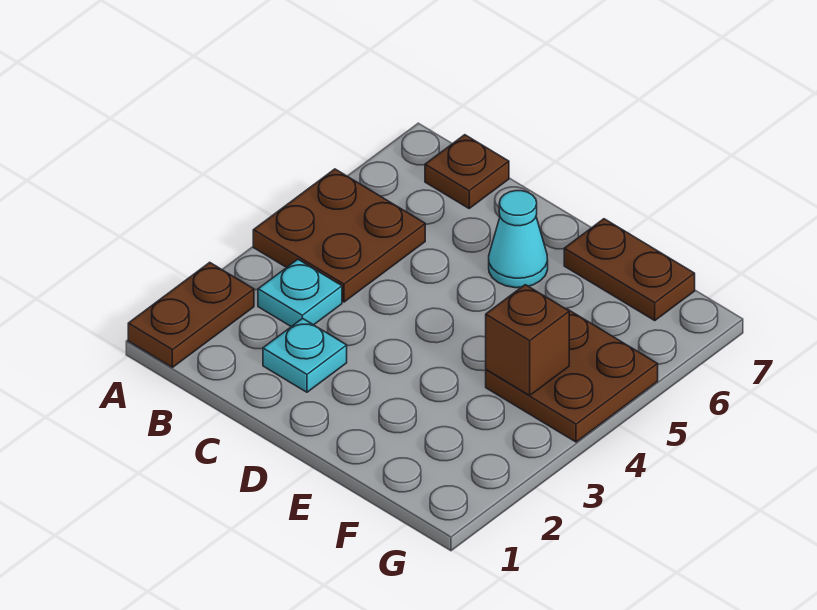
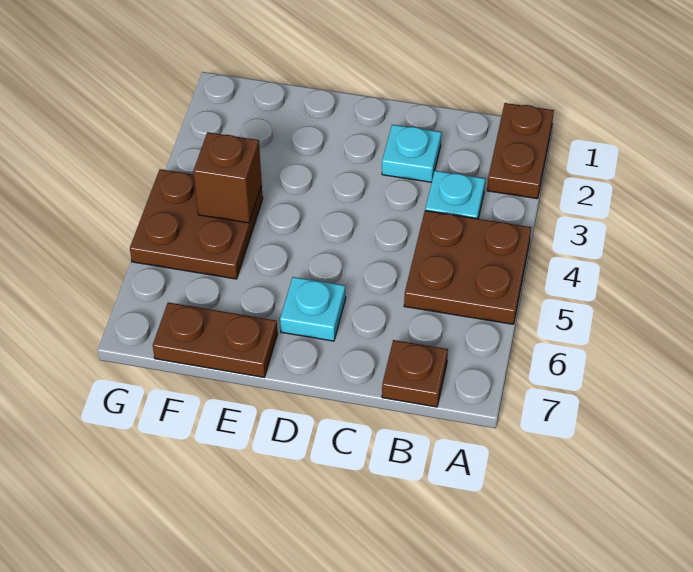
cyan 1x1 cone [489,191,548,288] -> cyan 1x1 plate [280,277,346,341]

